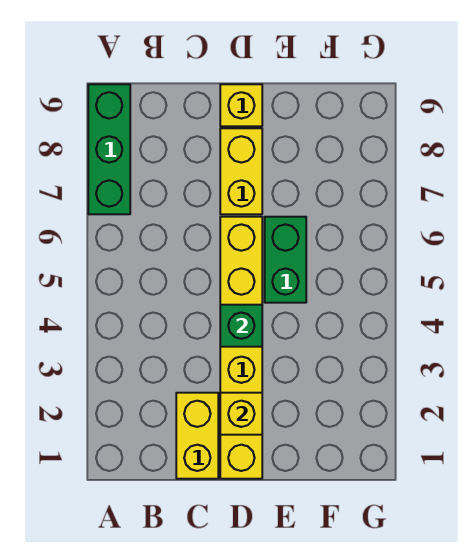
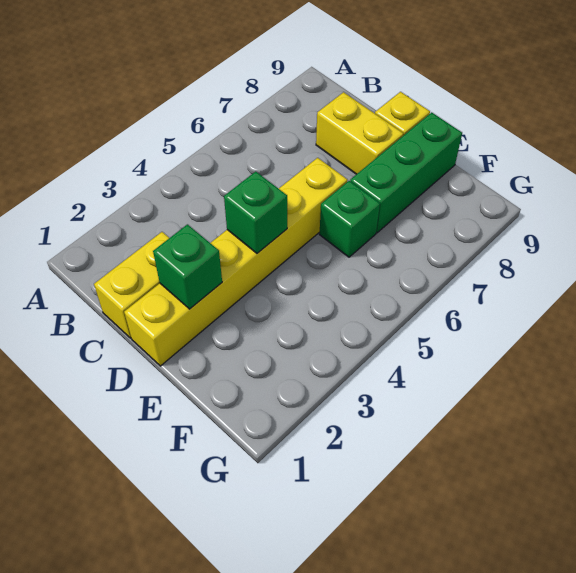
green 1x3 brick [88,84,130,214] -> green 1x3 brick moved to [350,112,462,233]
yellow 1x1 brick [220,393,262,435] -> green 1x1 brick [153,224,222,309]
yellow 1x2 brick [220,128,262,214] -> yellow 1x2 brick turned to [316,92,403,174]
green 1x2 brick [265,217,306,303] -> green 1x1 brick [319,181,380,257]

